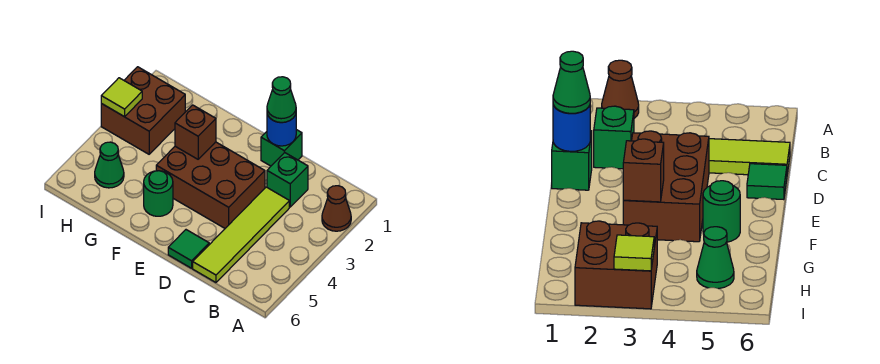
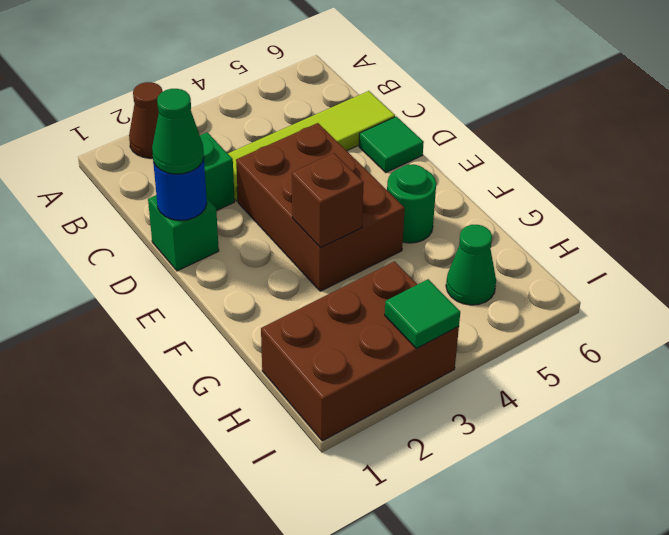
brown 2x2 brick [101,67,185,154] -> brown 2x3 brick [261,261,459,441]
lime 1x1 tile [101,78,142,117] -> green 1x1 tile [385,279,460,348]

